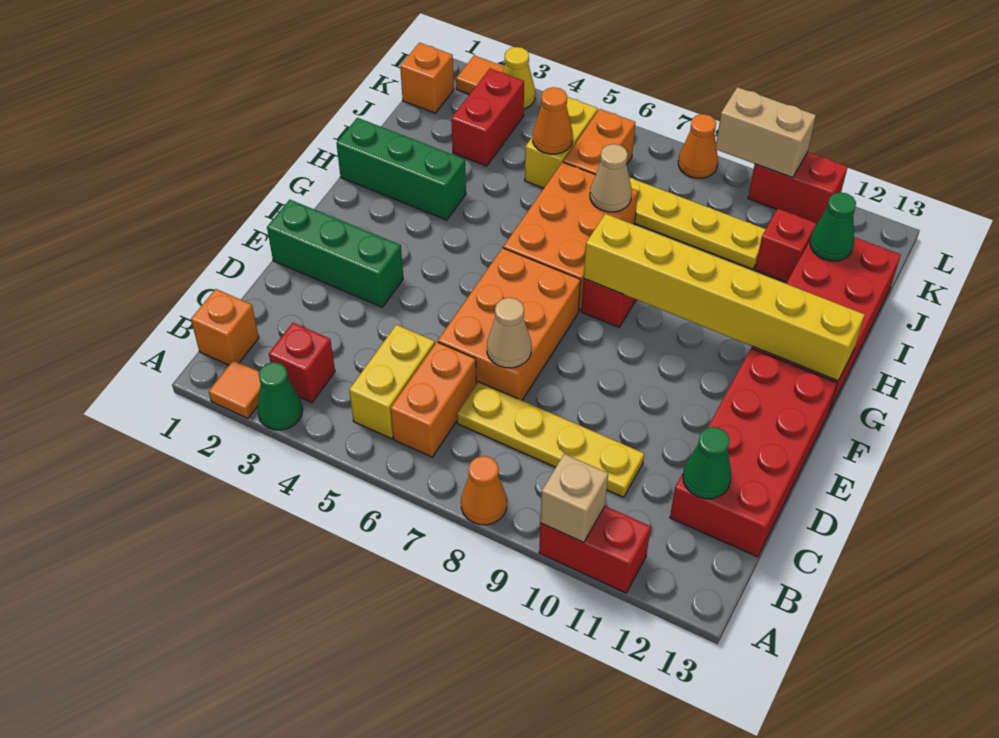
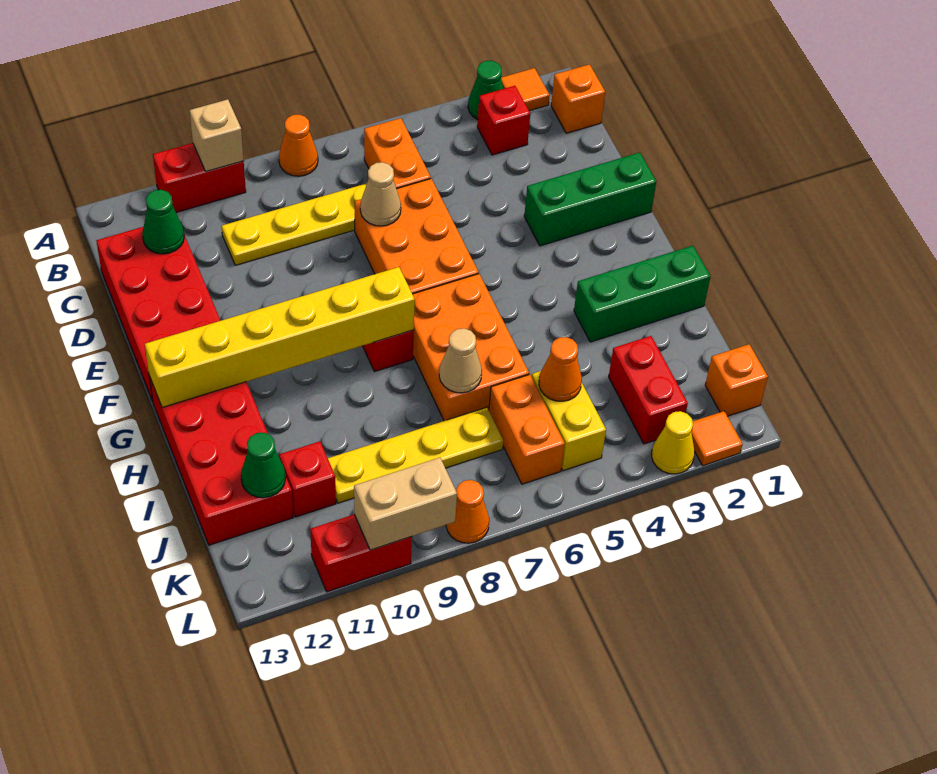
yellow 1x2 brick [349,325,435,439] -> none

